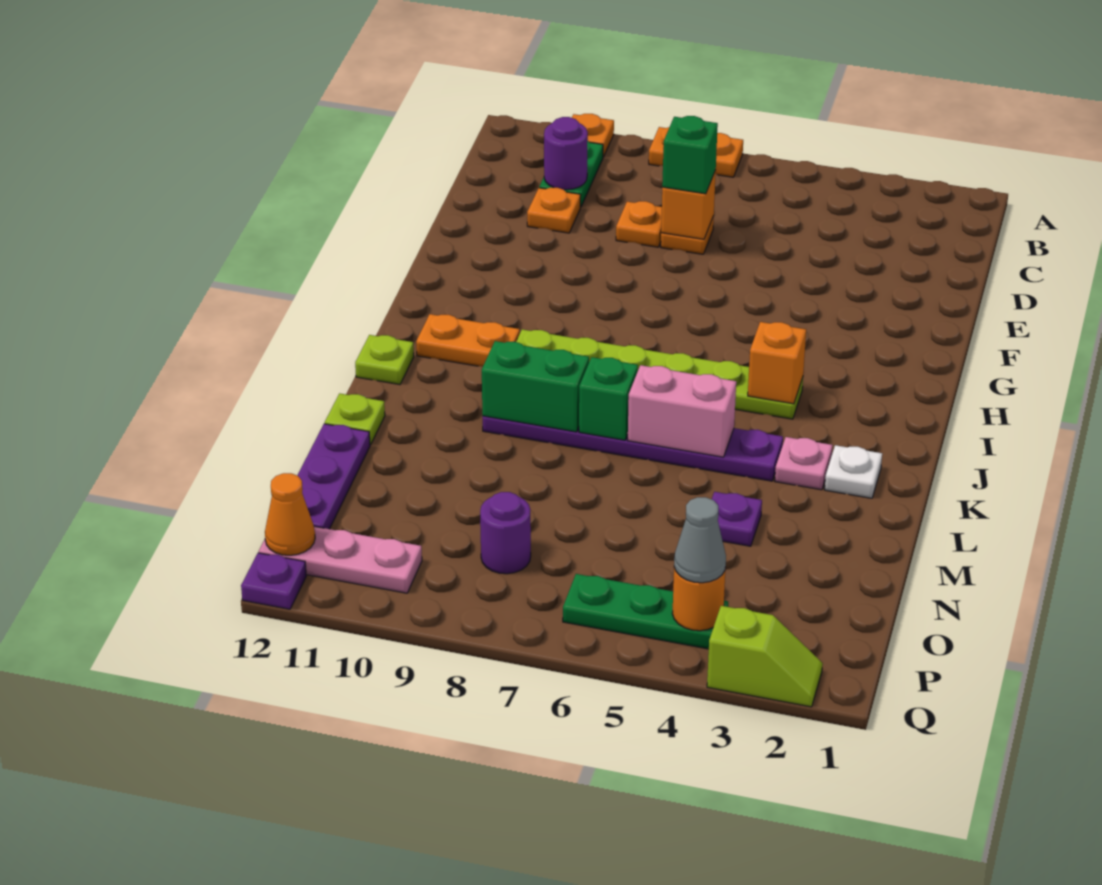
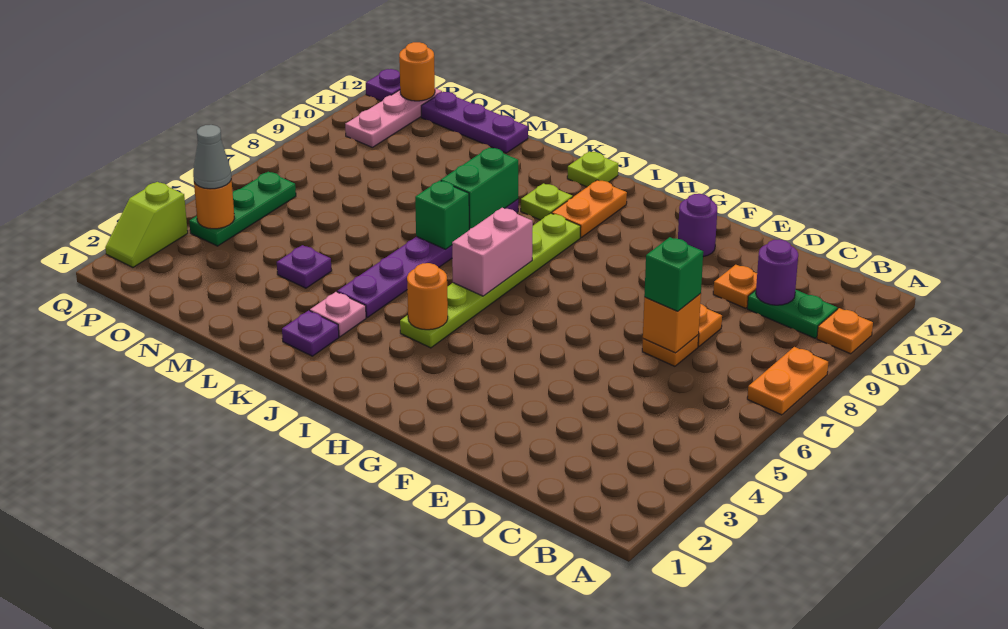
orange 1x1 brick [748,322,806,404] -> orange 1x1 round brick [407,263,448,330]
white 1x1 plate [825,445,882,498] -> purple 1x1 plate [282,311,339,356]
pink 1x2 brick [628,365,736,457] -> pink 1x2 brick moved to [452,208,533,296]
lime 1x1 plate [325,393,385,445] -> lime 1x1 plate moved to [521,183,573,220]
purple 1x1 round brick [480,492,531,574] -> purple 1x1 round brick moved to [678,194,717,257]
orange 1x1 cone [265,473,315,555] -> orange 1x1 round brick [399,42,435,101]

